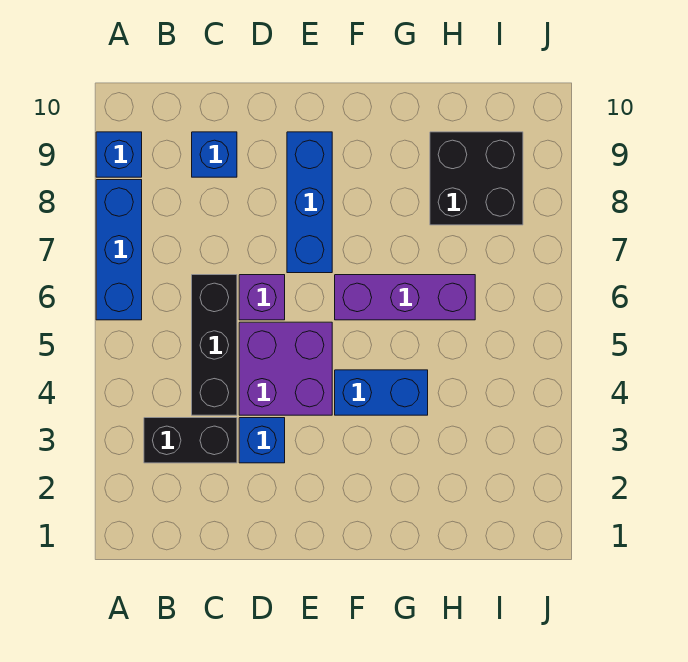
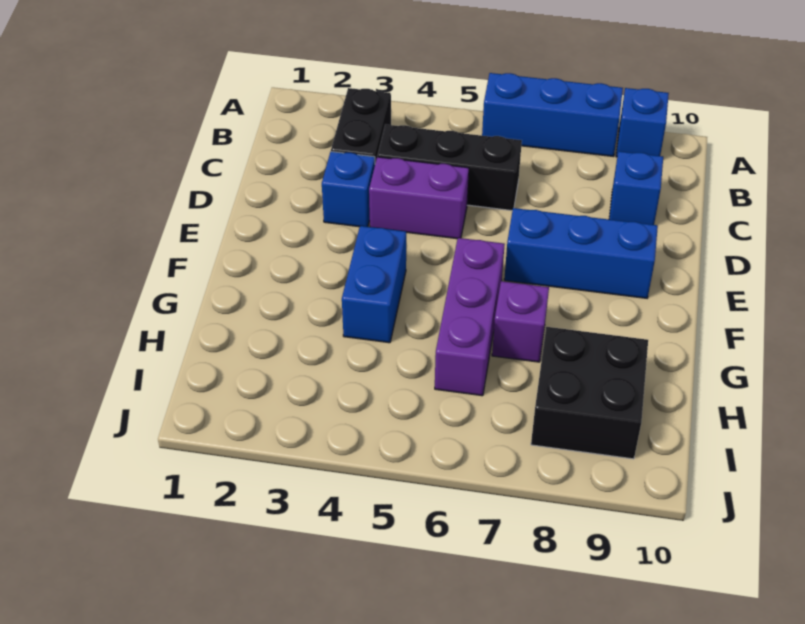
purple 2x2 brick [239,322,332,415] -> purple 1x2 brick [369,157,469,239]
purple 1x1 brick [239,275,285,320] -> purple 1x1 brick moved to [492,281,549,362]

